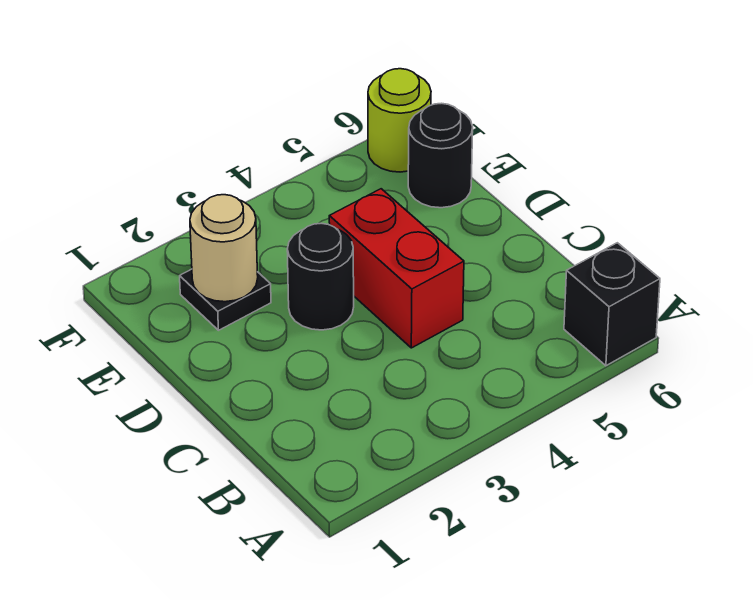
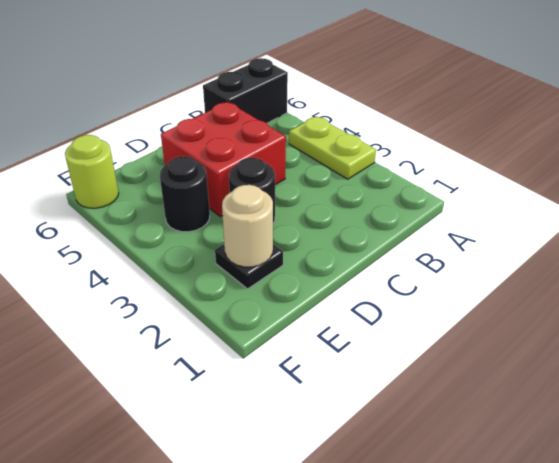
none -> lime 1x2 plate [289,116,376,179]
black 1x1 brick [564,243,660,366] -> black 1x2 brick [203,58,288,123]
red 1x2 brick [329,189,464,348] -> red 2x2 brick [161,102,286,217]
black 1x1 round brick [408,103,473,208] -> black 1x1 round brick moved to [160,156,210,232]

